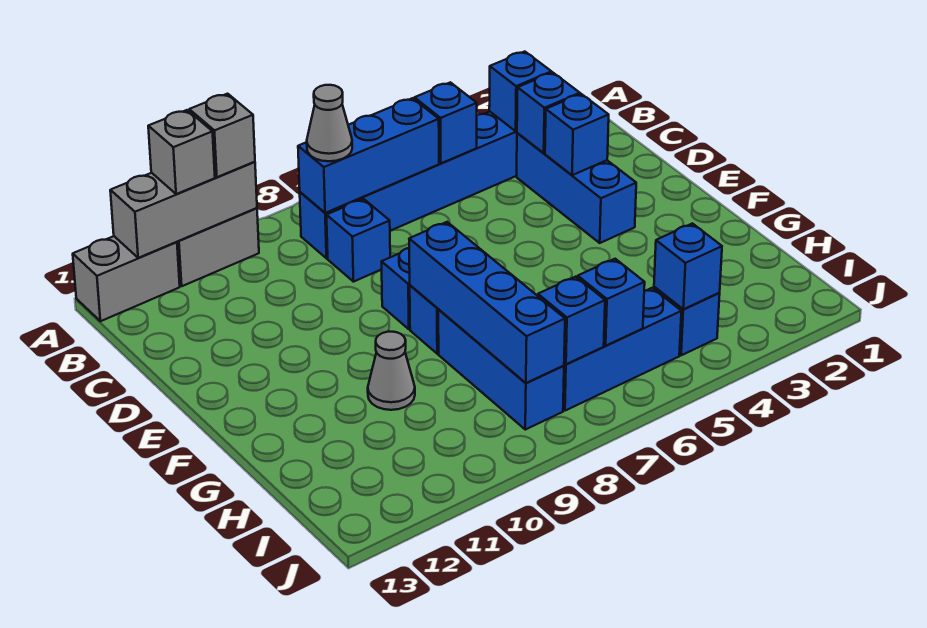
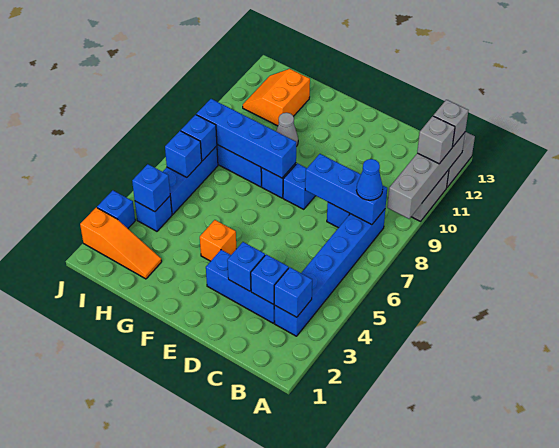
grey 1x3 brick [110,162,257,258] -> grey 1x4 brick [387,133,465,219]
grey 1x1 brick [189,94,255,177] -> grey 1x1 brick moved to [433,100,468,147]
blue 1x1 brick [414,82,477,163] -> blue 1x1 brick moved to [97,190,135,228]
blue 1x3 brick [298,98,439,213] -> blue 1x3 brick turned to [305,154,387,225]
grey 1x1 cone [307,85,352,161] -> blue 1x1 cone [356,159,383,200]
none -> orange 1x1 brick [200,220,236,261]
none -> orange 1x3 slope [80,208,162,279]
none -> orange 2x2 slope [243,69,310,126]

